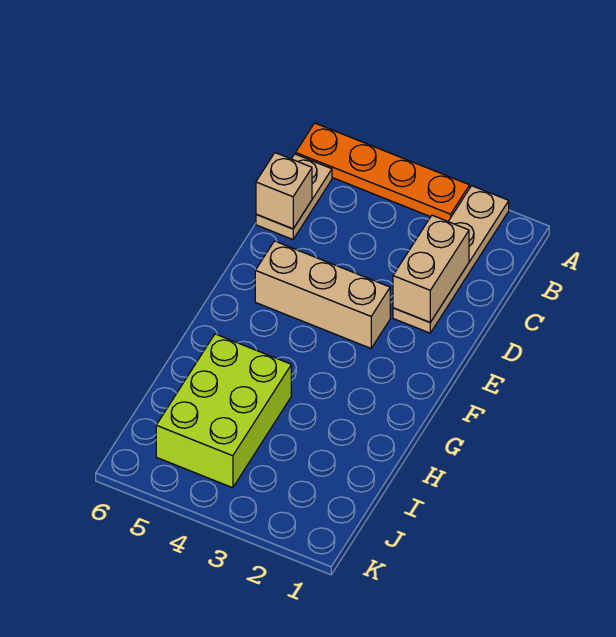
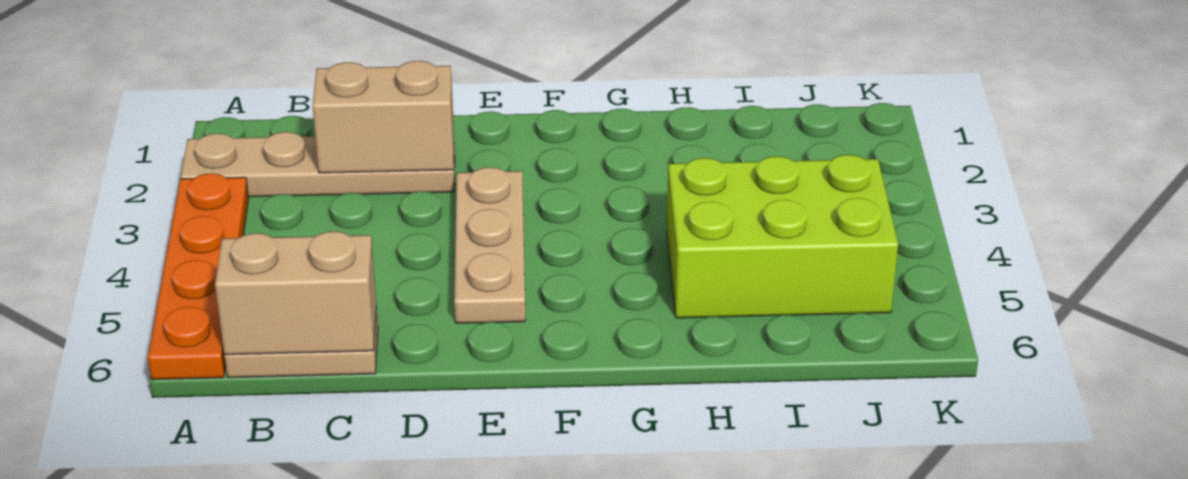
tan 1x1 brick [256,153,312,229] -> tan 1x2 brick [215,231,376,355]
tan 1x3 brick [255,241,390,348] -> tan 1x3 plate [454,167,526,323]

